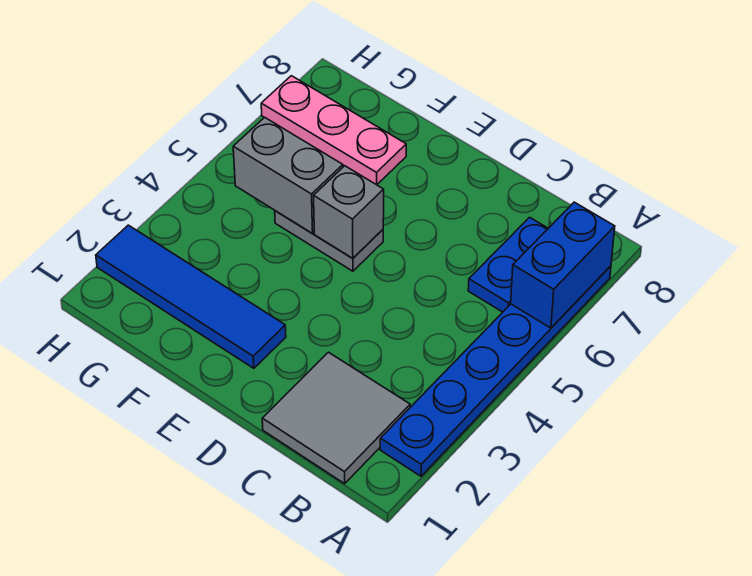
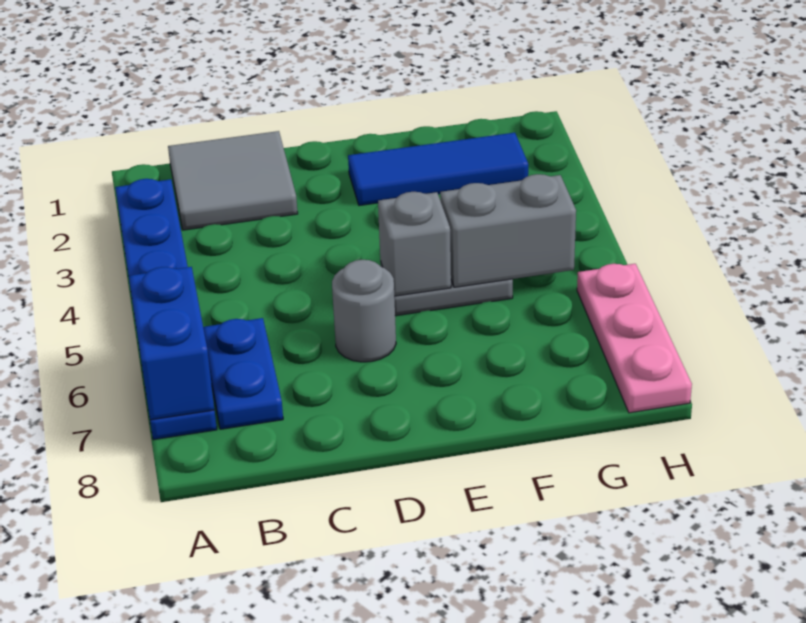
none -> grey 1x1 round brick [332,260,396,362]
blue 1x4 tile [96,225,286,368] -> blue 1x3 tile [348,133,528,206]
pink 1x3 plate [261,76,406,185] -> pink 1x3 plate turned to [577,264,692,413]

